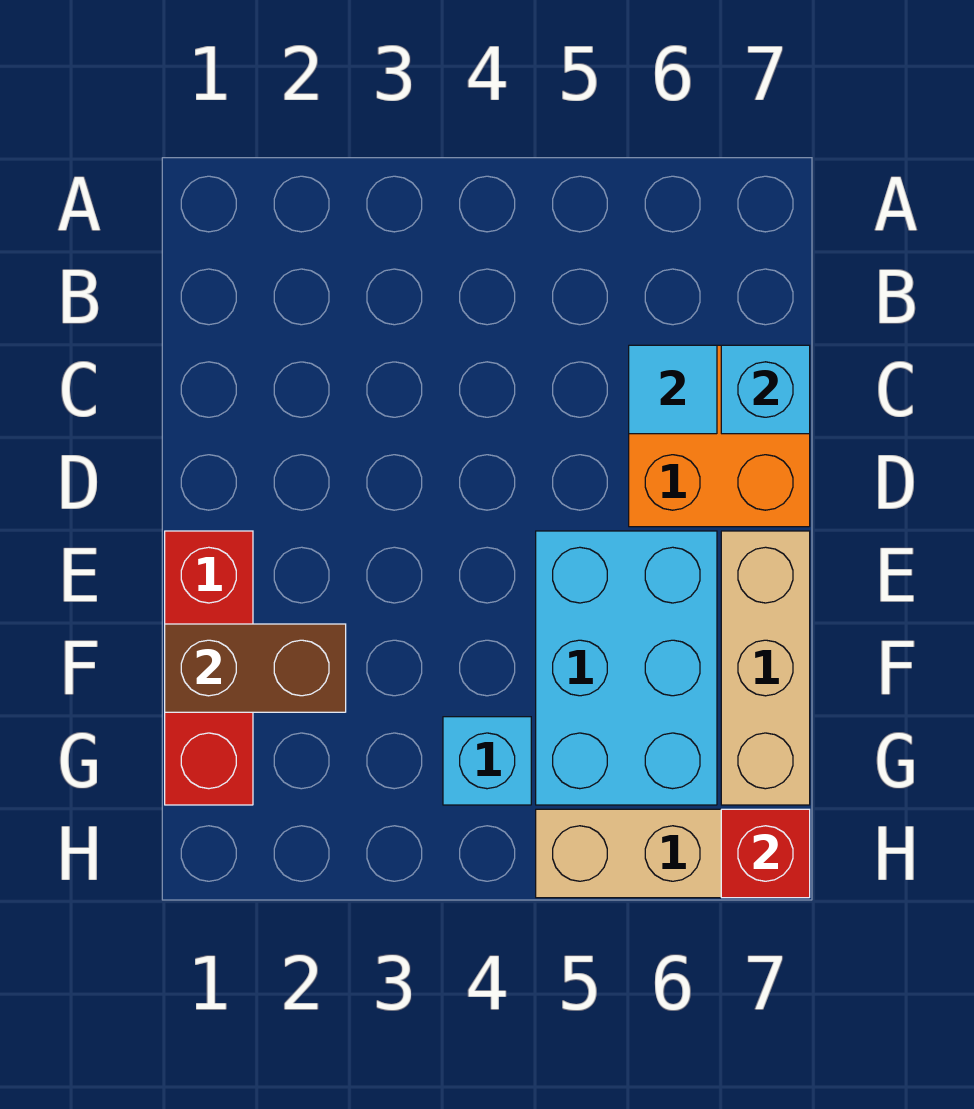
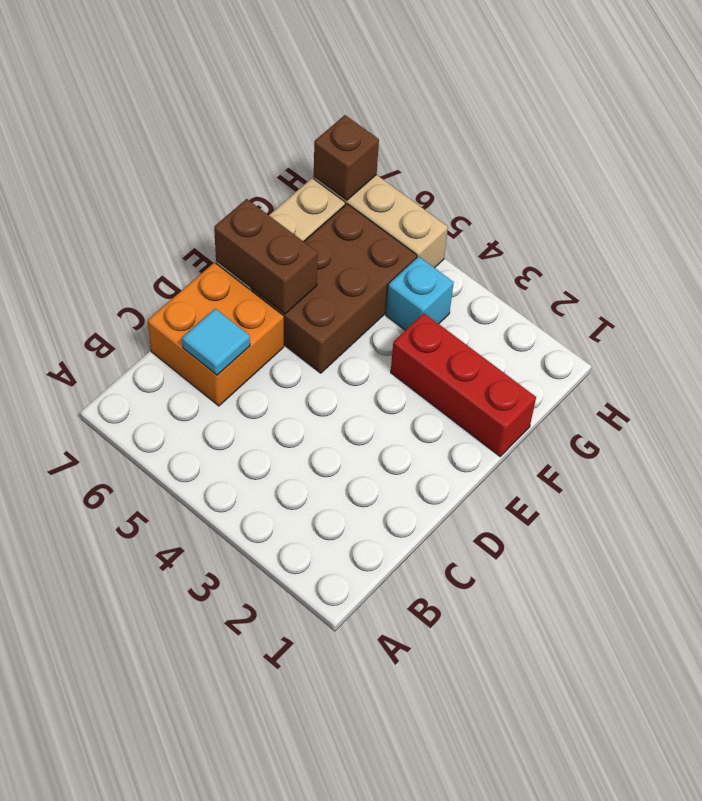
cyan 1x1 brick [721,345,810,434] -> none
red 1x3 brick [165,531,253,805] -> red 1x3 brick turned to [391,313,536,456]
cyan 2x3 brick [536,531,717,805] -> brown 2x3 brick [251,204,417,373]
brown 1x2 brick [165,624,346,712] -> brown 1x2 brick moved to [214,199,318,314]
red 1x1 brick [721,809,810,898] -> brown 1x1 brick [314,115,379,200]

